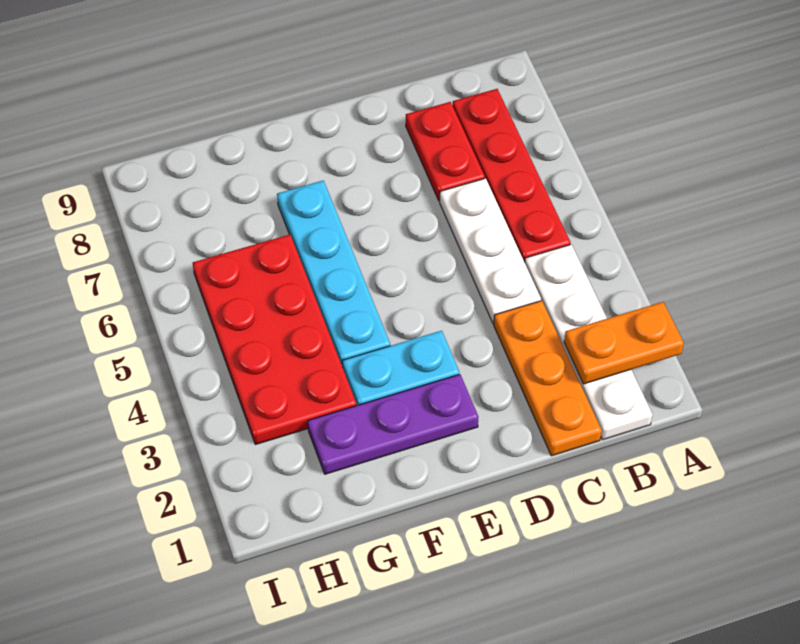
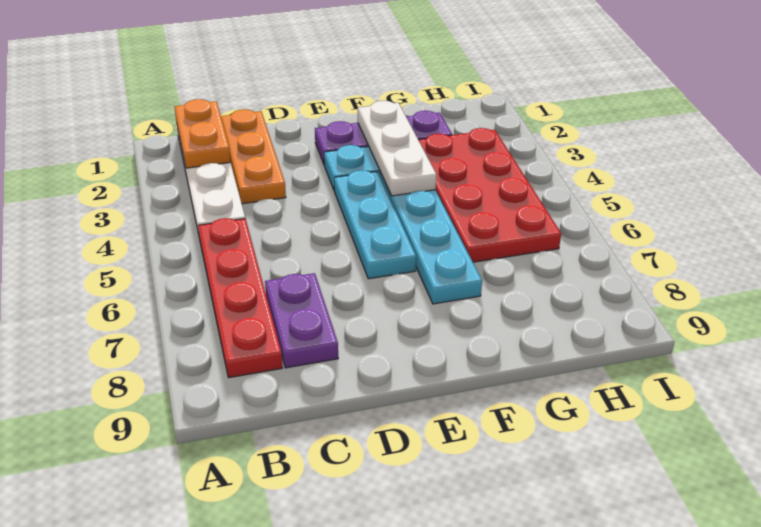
orange 1x2 plate [564,302,684,384] -> orange 1x2 plate turned to [175,99,231,168]
white 1x3 plate [440,178,541,323] -> white 1x3 plate moved to [358,101,436,196]
red 1x2 plate [406,102,485,201] -> purple 1x2 plate [265,273,338,368]
none -> cyan 1x3 plate [334,170,416,279]

